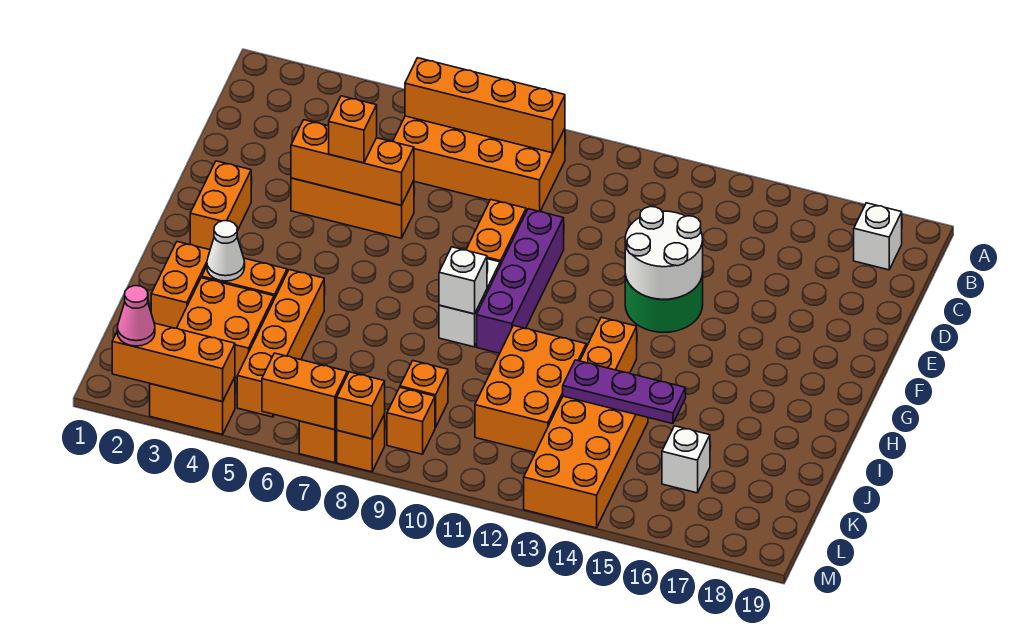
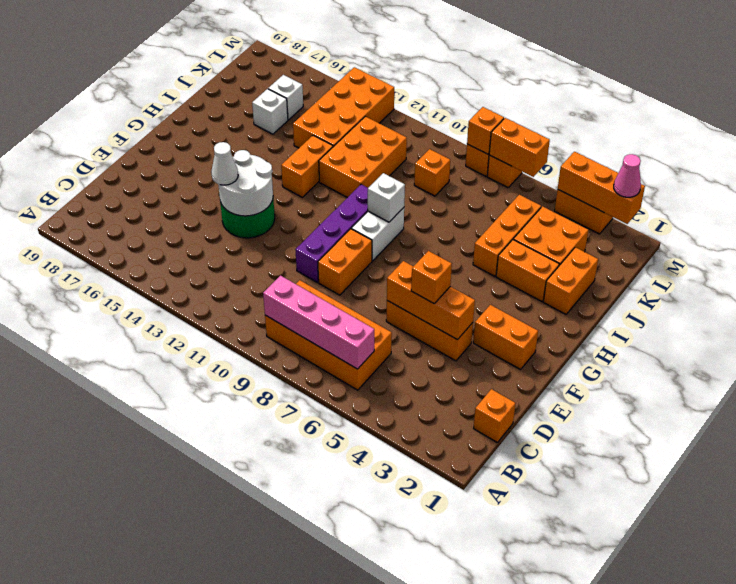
orange 1x4 brick [405,58,565,153] -> pink 1x4 brick [263,276,374,369]
white 1x1 brick [854,203,902,270] -> white 1x1 brick moved to [252,89,288,134]
orange 1x2 brick [190,161,251,250] -> orange 1x2 brick turned to [473,305,538,369]
white 1x1 cone [207,221,245,281] -> white 1x1 cone moved to [211,142,238,185]
orange 1x4 brick [237,270,324,417] -> orange 1x3 brick [473,195,541,276]
purple 1x3 plate [563,360,686,424] -> none
orange 1x1 brick [387,388,435,454] -> orange 1x1 brick moved to [474,389,516,442]

